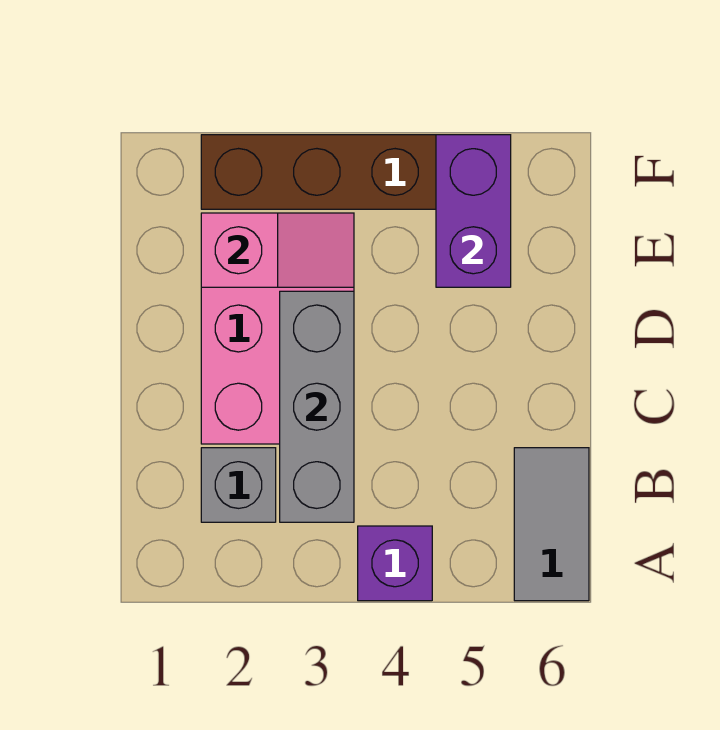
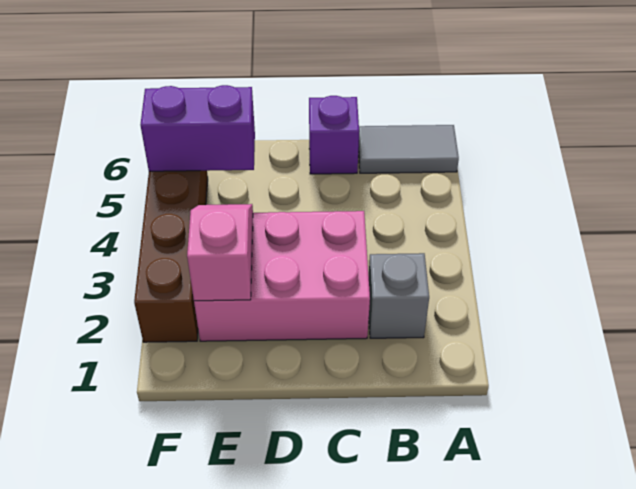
purple 1x1 brick [358,526,432,601] -> purple 1x1 brick moved to [309,96,359,174]
grey 1x3 brick [280,291,354,522] -> none

